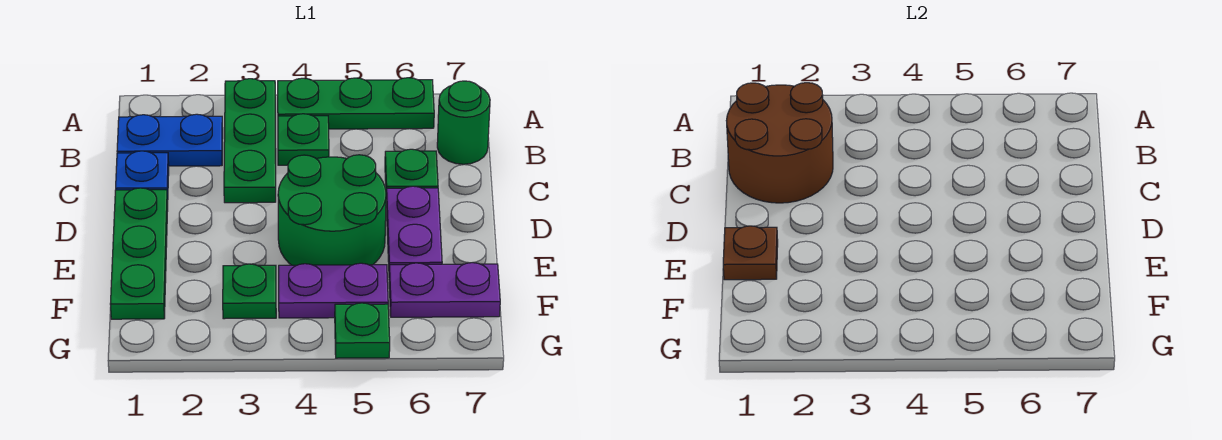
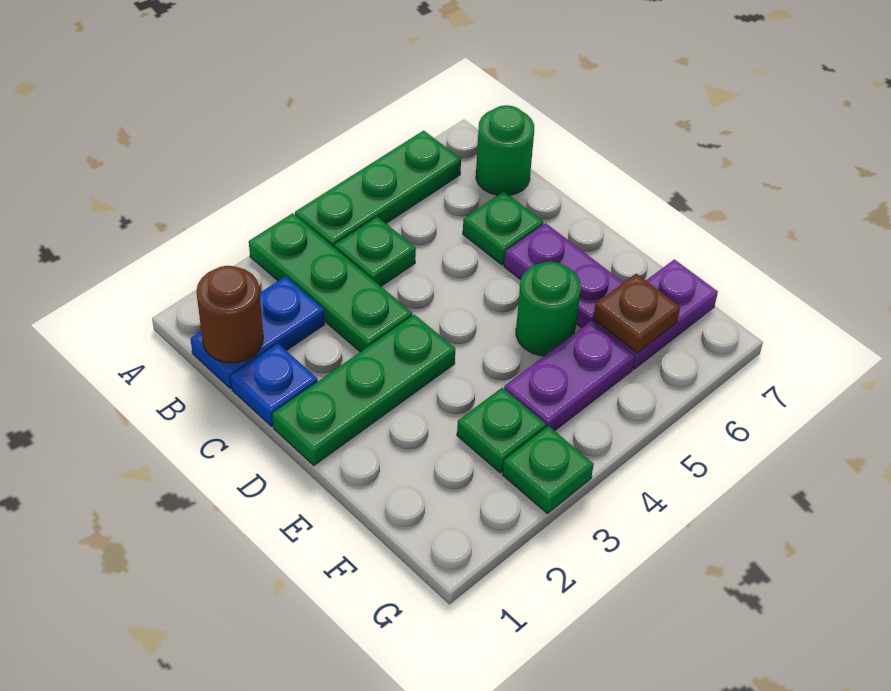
brown 2x2 round brick [726,83,833,203] -> brown 1x1 round brick [196,266,263,363]
green 1x3 plate [110,188,168,319] -> green 1x3 plate turned to [272,314,455,466]
green 2x2 round brick [278,155,386,265] -> green 1x1 round brick [516,262,581,356]
brown 1x1 plate [723,226,778,280] -> brown 1x1 plate moved to [593,274,680,353]
green 1x1 plate [335,303,390,358] -> green 1x1 plate moved to [503,426,594,513]

